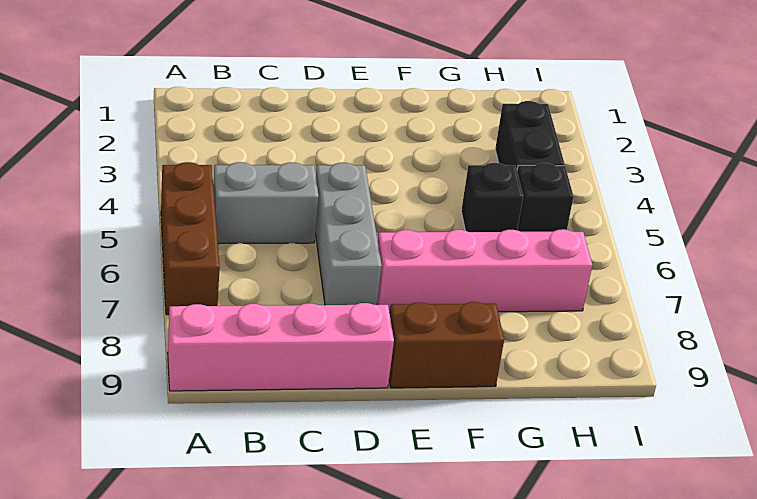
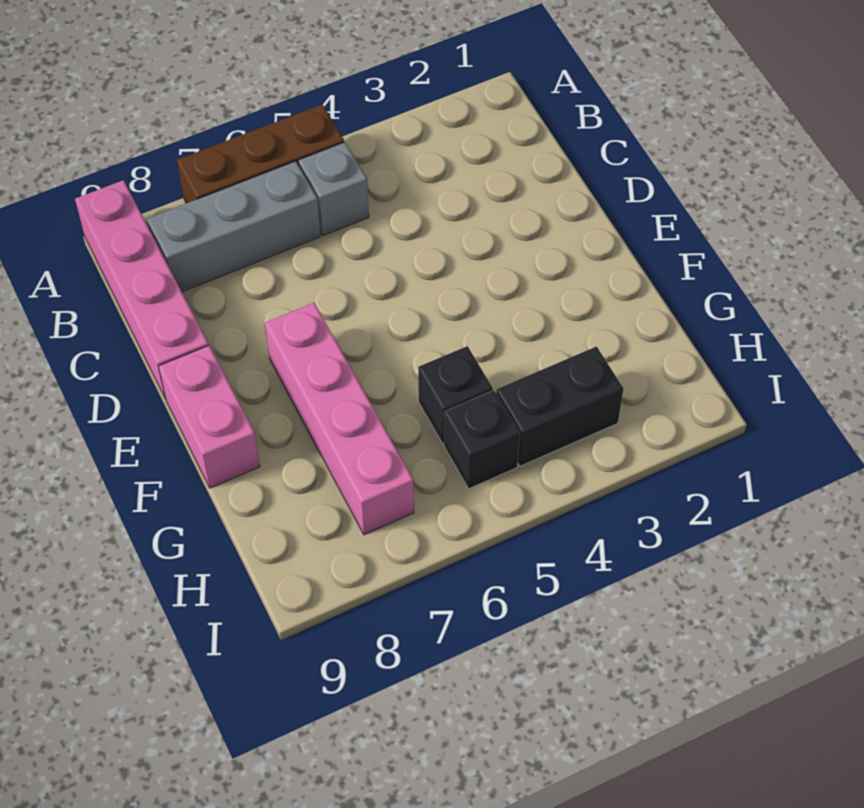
grey 1x2 brick [213,162,319,244] -> grey 1x1 brick [298,142,369,236]
grey 1x3 brick [315,163,382,305] -> grey 1x3 brick moved to [147,161,321,292]
brown 1x2 brick [389,302,504,388] -> pink 1x2 brick [158,346,260,488]

